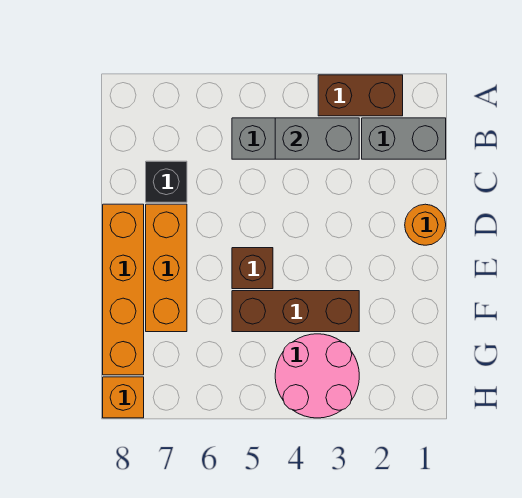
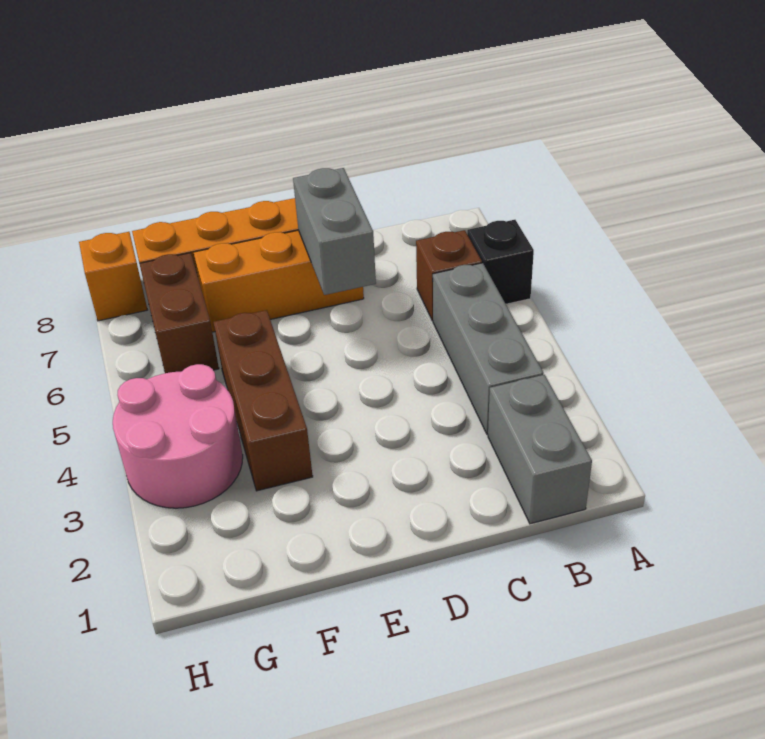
brown 1x2 brick [318,75,403,116] -> brown 1x2 brick moved to [140,253,219,373]
grey 1x2 brick [275,118,359,159] -> grey 1x2 brick moved to [293,168,376,295]
black 1x1 brick [146,161,187,202] -> black 1x1 brick moved to [467,220,534,304]
orange 1x1 round brick [405,204,446,245] -> none
brown 1x1 brick [232,248,273,289] -> brown 1x1 brick moved to [416,230,482,321]

